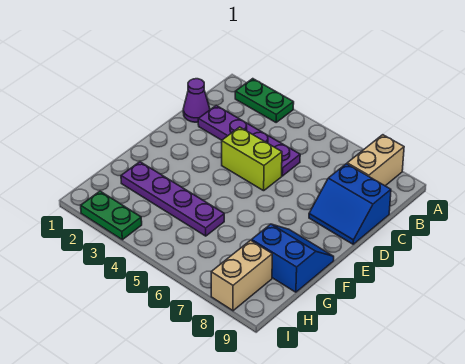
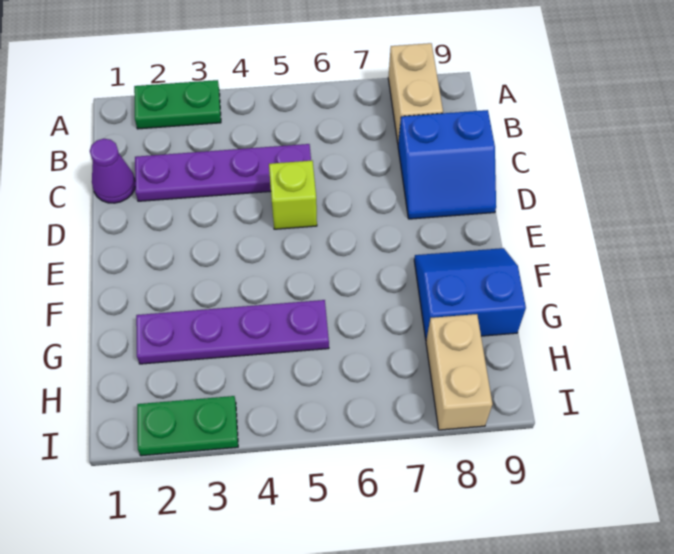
lime 1x2 brick [222,127,282,191] -> lime 1x1 brick [269,161,317,229]

